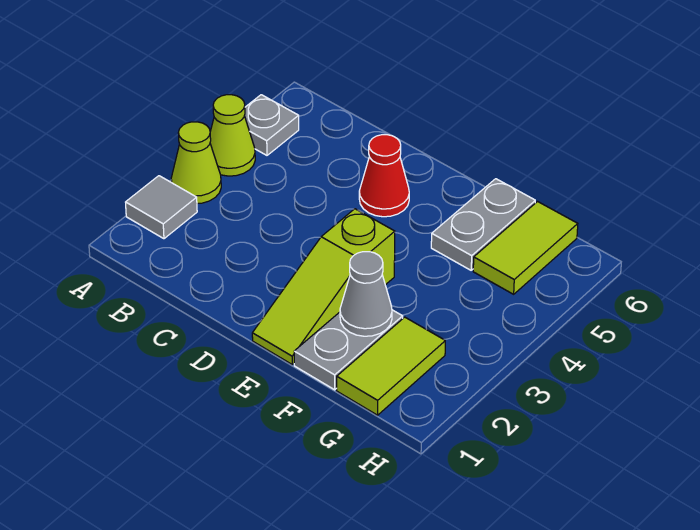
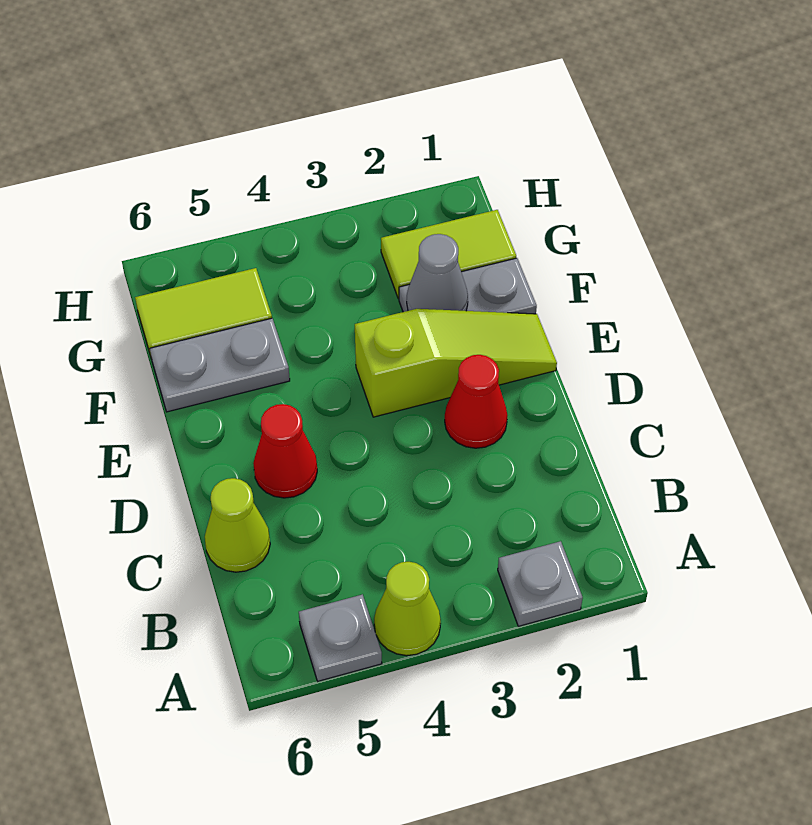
grey 1x1 tile [126,176,197,239] -> grey 1x1 plate [498,541,583,626]
lime 1x1 cone [171,122,221,204] -> lime 1x1 cone moved to [205,478,270,572]
none -> red 1x1 cone [445,355,507,448]

